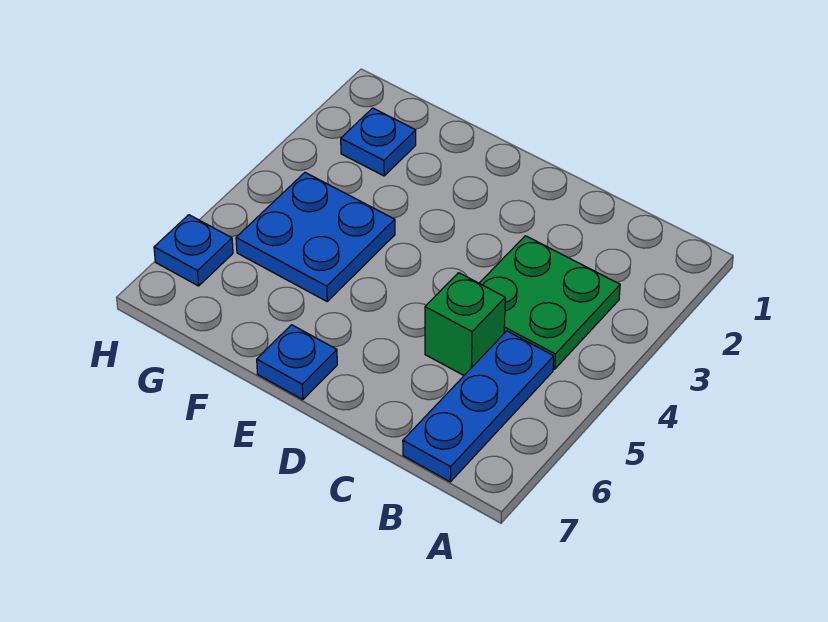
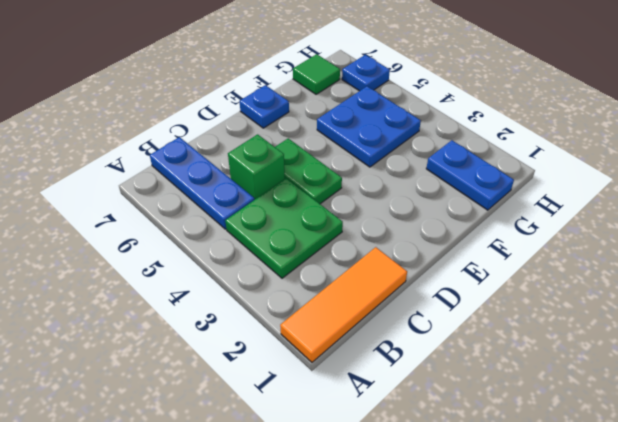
none -> orange 1x3 tile [280,247,407,362]
none -> green 1x2 plate [275,138,342,204]
blue 1x1 plate [341,108,416,176] -> blue 1x2 plate [426,140,514,210]
none -> green 1x1 tile [293,54,340,94]

